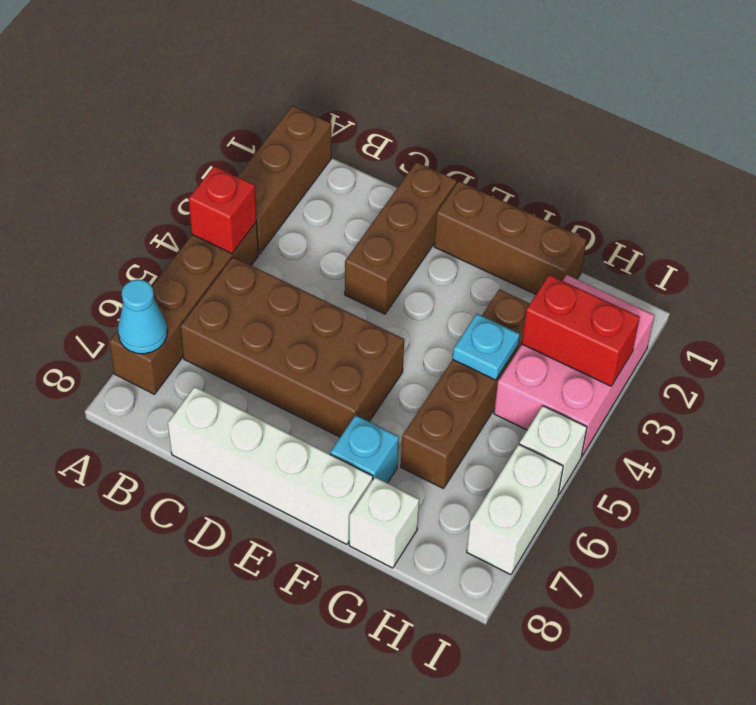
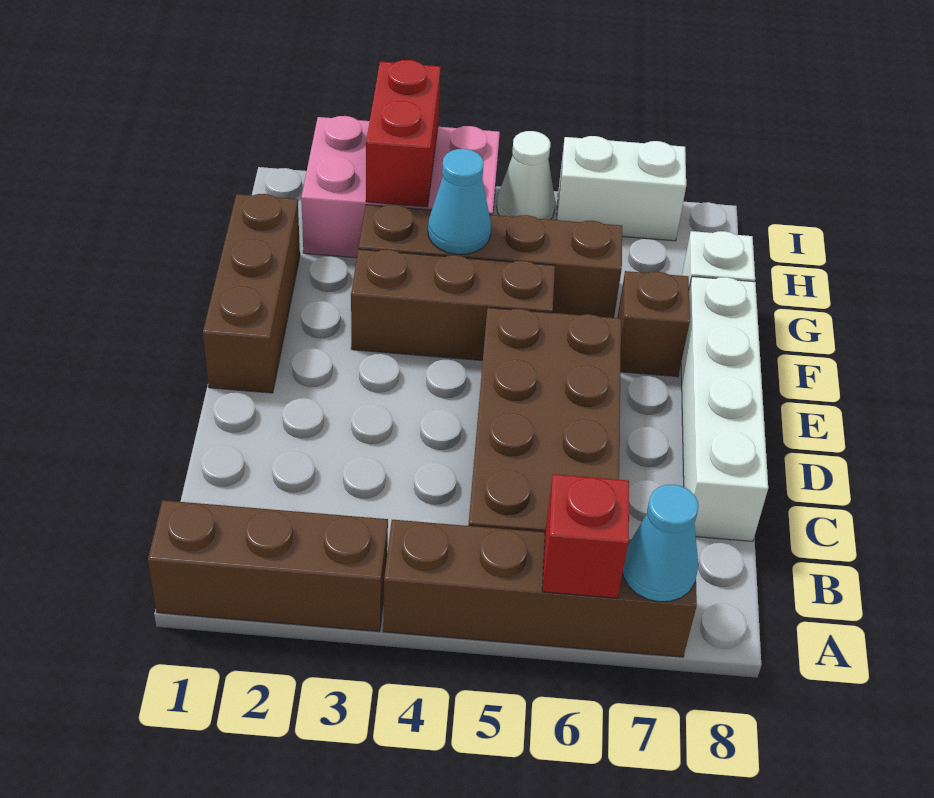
red 1x1 brick [189,166,257,254] -> red 1x1 brick moved to [542,474,629,598]
brown 1x3 brick [345,162,457,314] -> brown 1x3 brick moved to [351,249,555,361]
cyan 1x1 brick [330,415,399,483] -> brown 1x1 brick [618,271,690,377]
cyan 1x1 plate [453,314,520,380] -> cyan 1x1 cone [428,149,491,255]
white 1x1 brick [520,406,587,495] -> white 1x1 cone [497,131,555,220]

